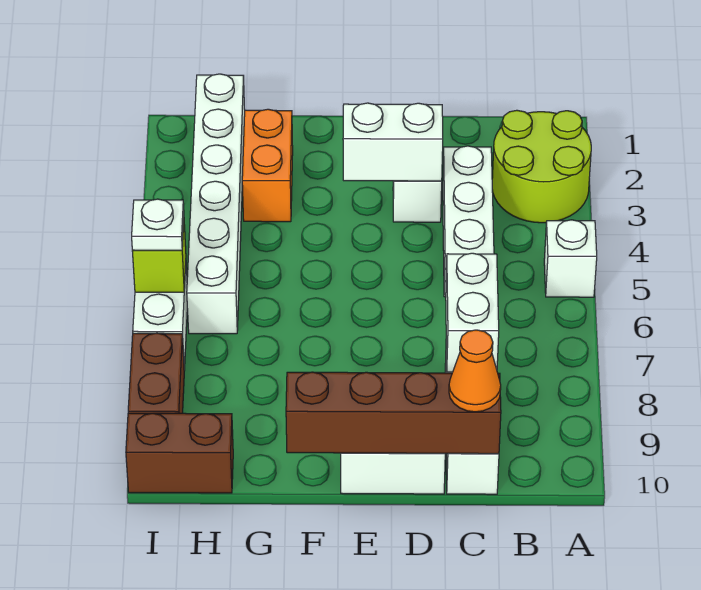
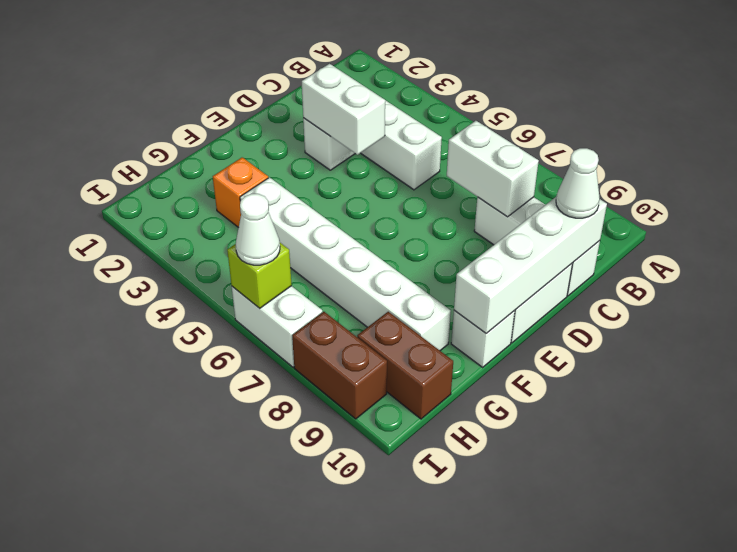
lime 2x2 round brick [492,110,591,223] -> none
white 1x1 brick [544,220,597,297] -> white 1x1 brick moved to [451,310,515,367]
brown 1x4 brick [286,372,501,454] -> white 1x4 brick [454,197,607,333]
orange 1x1 cone [449,330,501,412] -> white 1x1 cone [556,148,600,218]
white 1x2 brick [343,103,443,181] -> white 1x2 brick turned to [302,64,385,155]
orange 1x2 brick [242,109,293,222] -> orange 1x1 brick [213,157,268,228]
white 1x6 brick [187,74,245,334] -> white 1x6 brick moved to [240,177,451,351]
brown 1x2 brick [126,413,233,493] -> brown 1x2 brick turned to [357,312,453,419]
white 1x1 plate [132,199,184,250] -> white 1x1 cone [236,194,280,265]

